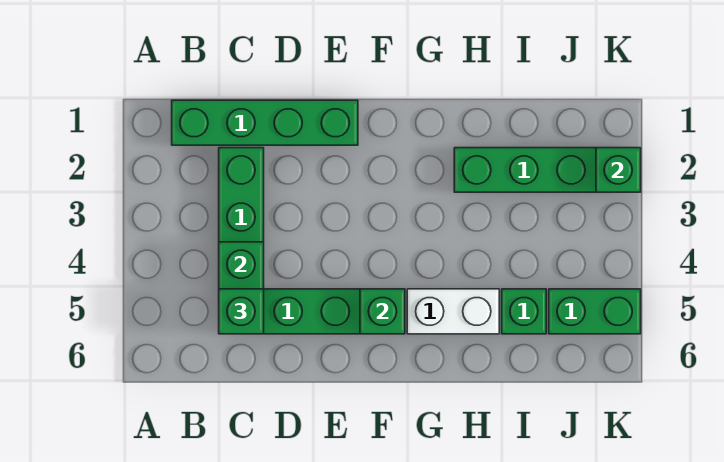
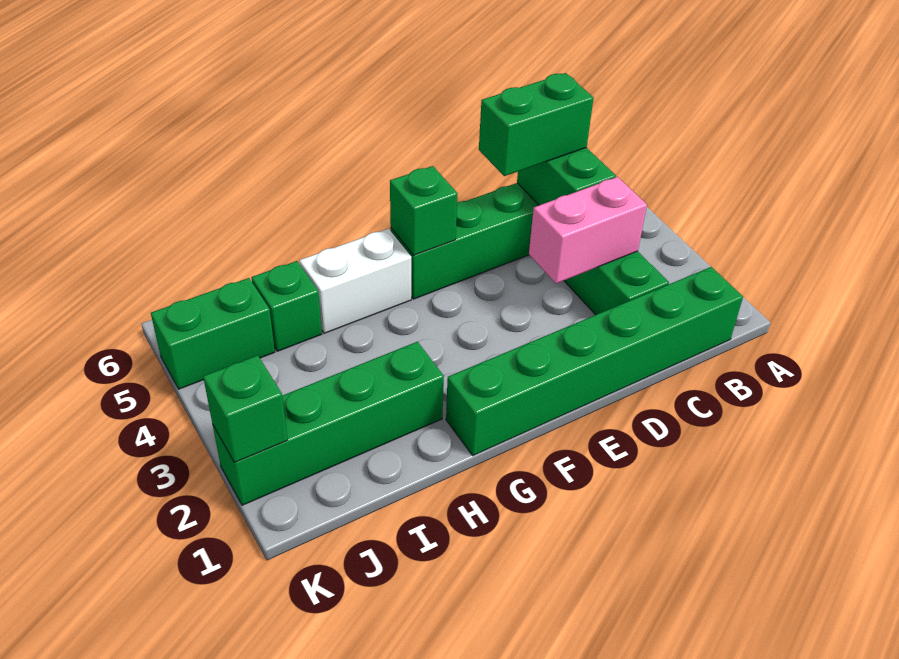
green 1x4 brick [172,100,358,145] -> green 1x6 brick [446,267,743,456]
none -> pink 1x2 brick [529,177,647,283]
green 1x1 brick [219,289,264,334] -> green 1x2 brick [479,73,594,176]

